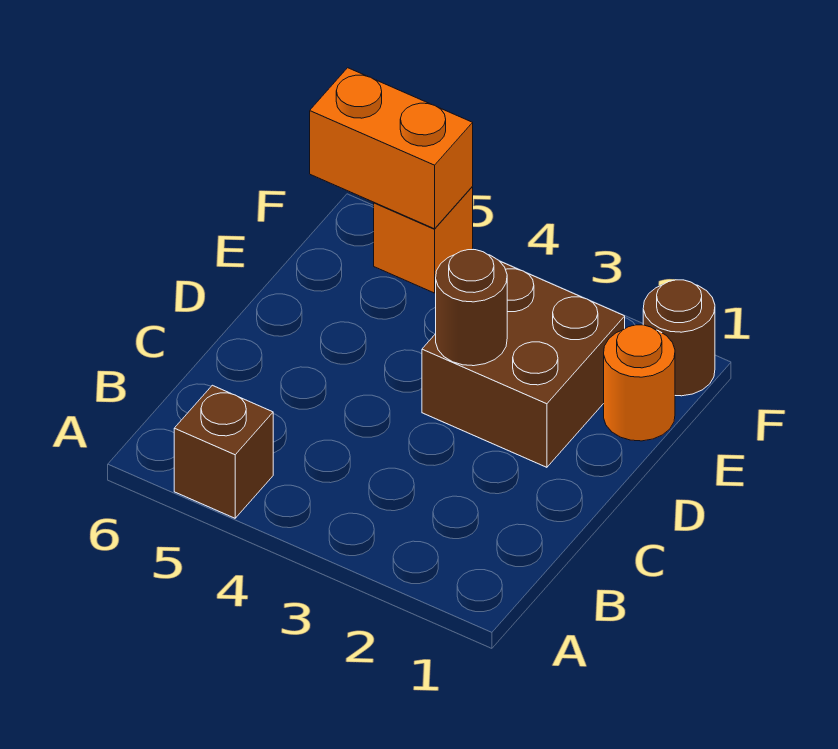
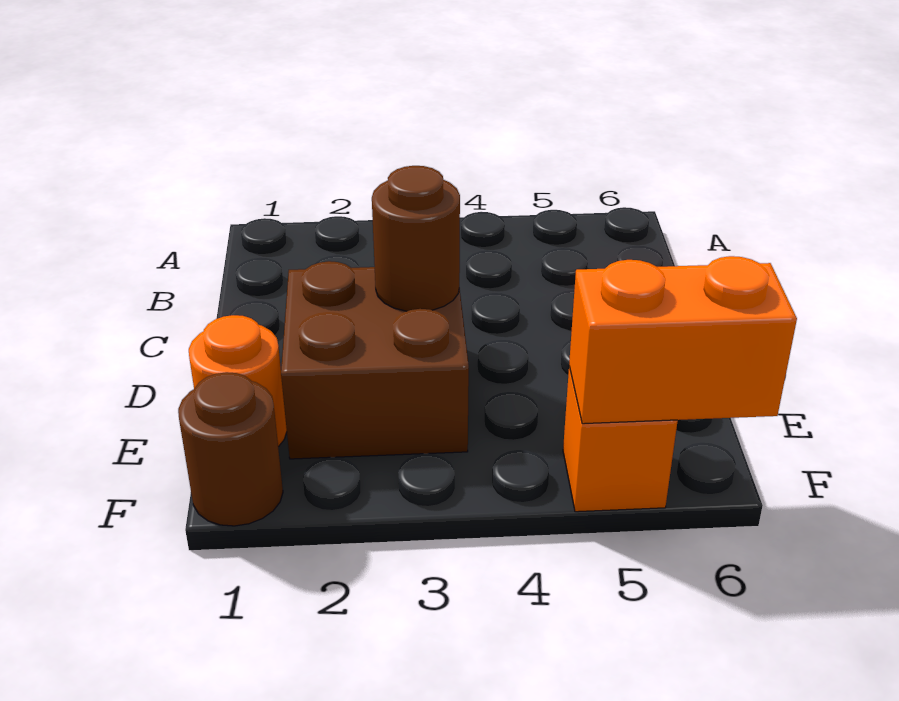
brown 1x1 brick [174,385,273,518] -> none

